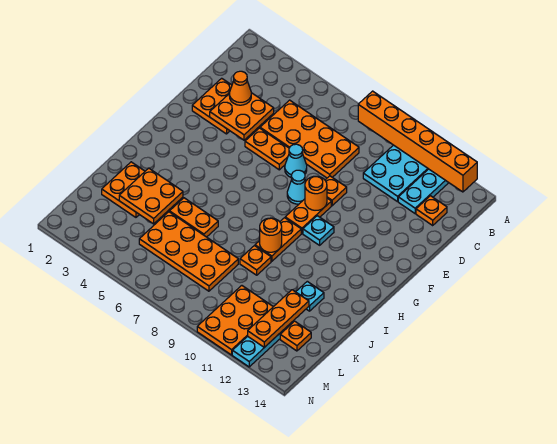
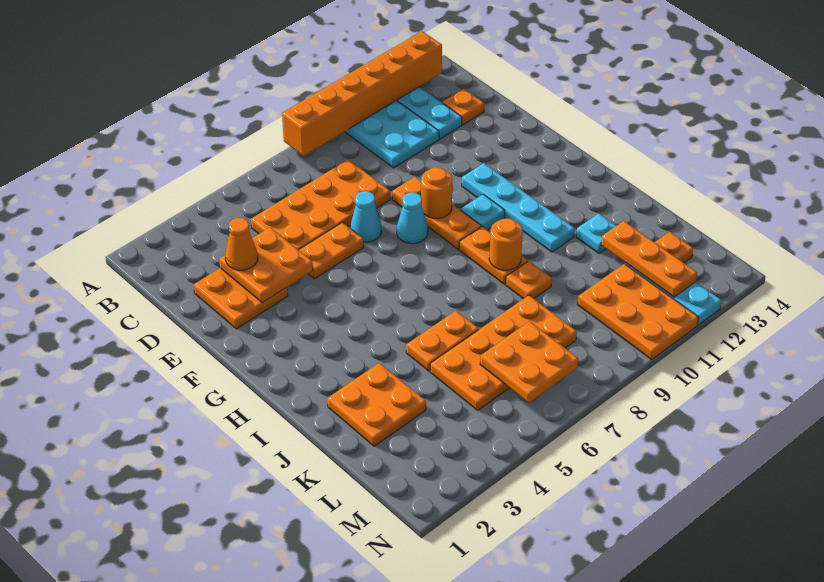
none -> cyan 1x4 plate [462,163,575,252]
orange 2x2 plate [119,168,183,224] -> orange 2x2 plate moved to [480,321,578,403]

